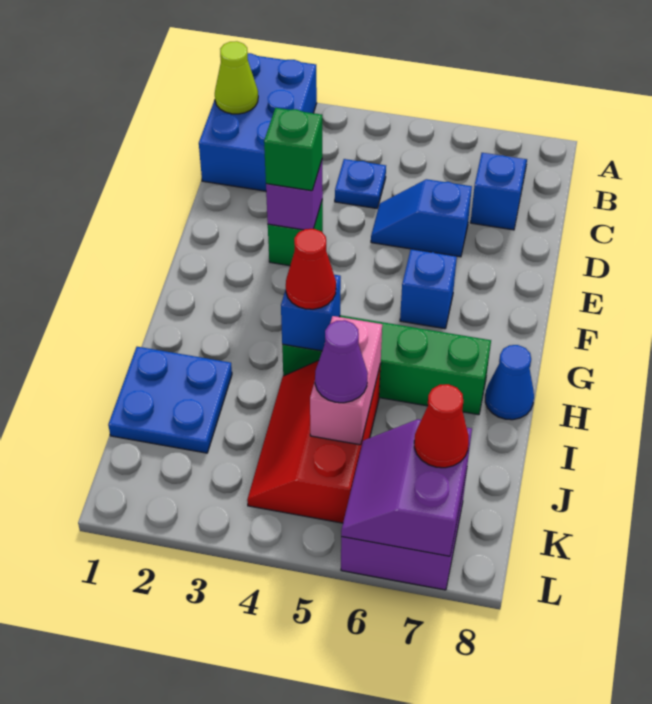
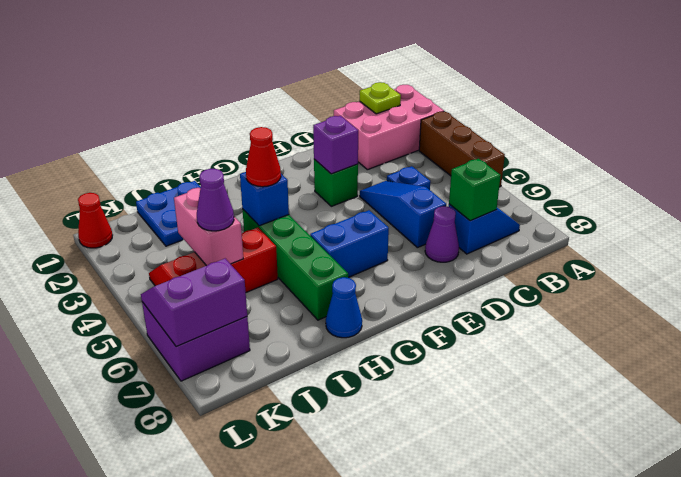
blue 2x3 brick [199,53,317,191] -> pink 2x3 brick [334,85,444,170]
none -> brown 1x3 brick [419,111,505,187]
lime 1x1 cone [215,41,258,114] -> lime 1x1 plate [360,82,401,114]
blue 1x2 slope [371,179,472,257] -> blue 1x3 slope [360,181,446,248]
none -> purple 1x1 cone [425,206,459,262]
green 1x1 brick [264,108,322,191] -> green 1x1 brick moved to [449,159,501,221]
blue 1x1 brick [400,249,457,329] -> blue 1x2 brick [310,210,389,277]
pink 1x2 brick [310,316,382,445] -> pink 1x2 brick turned to [174,188,243,266]
red 1x1 cone [414,384,469,468] -> red 1x1 cone moved to [78,193,112,248]

